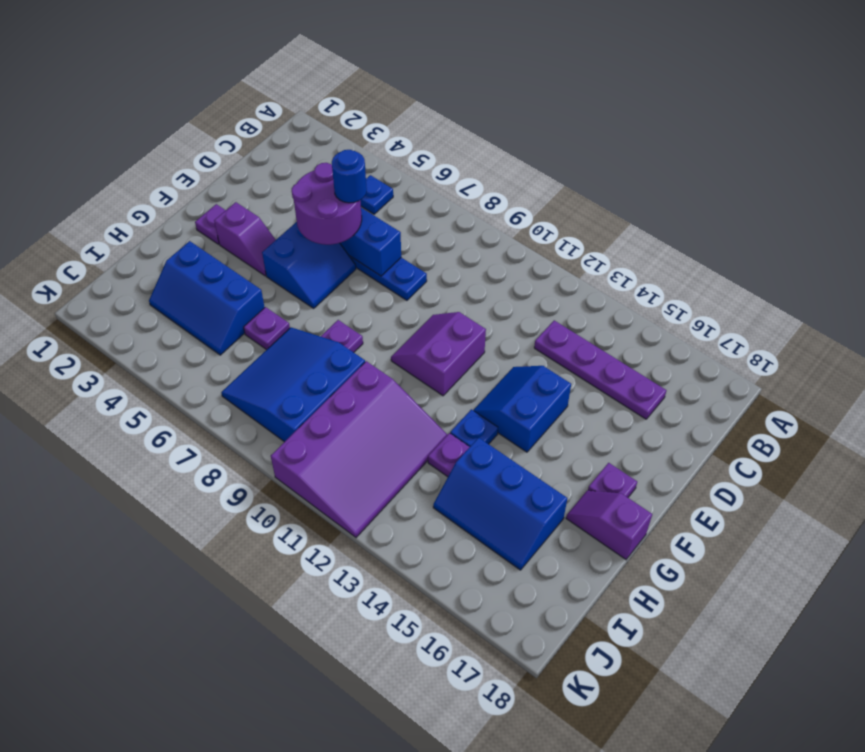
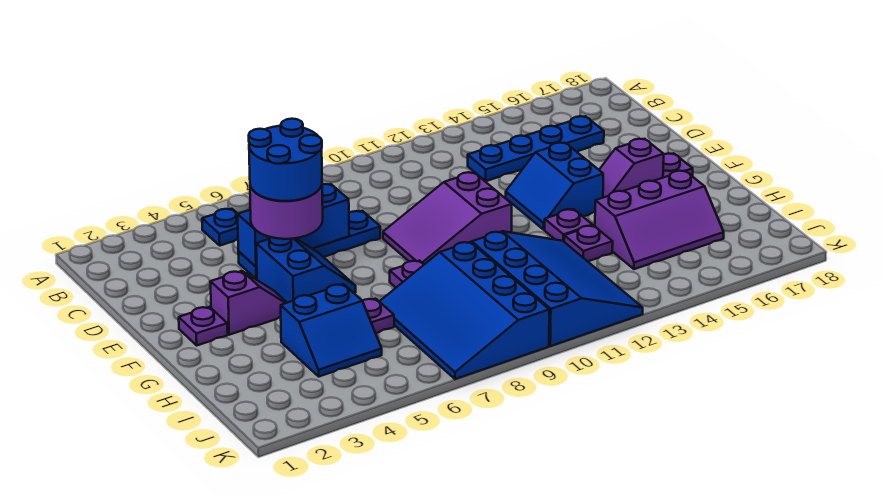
purple 1x4 plate [534,320,667,419] -> blue 1x4 plate [468,116,604,181]
blue 1x1 round brick [332,150,367,203] -> blue 2x2 round brick [249,119,322,201]
purple 2x2 slope [391,312,486,396] -> purple 2x3 slope [383,172,512,264]
blue 1x1 plate [450,409,498,447] -> purple 1x1 plate [545,209,593,241]
purple 1x2 slope [566,491,652,559] -> purple 1x2 slope moved to [599,139,664,198]
blue 2x3 slope [149,241,265,355] -> blue 2x2 slope [281,284,382,377]
blue 3x3 slope [221,327,365,442] -> blue 3x4 slope [379,242,549,379]
purple 3x4 slope [271,361,447,538] -> blue 3x4 slope [472,231,643,346]
blue 2x3 slope [433,438,567,570] -> purple 2x3 slope [595,171,724,269]

